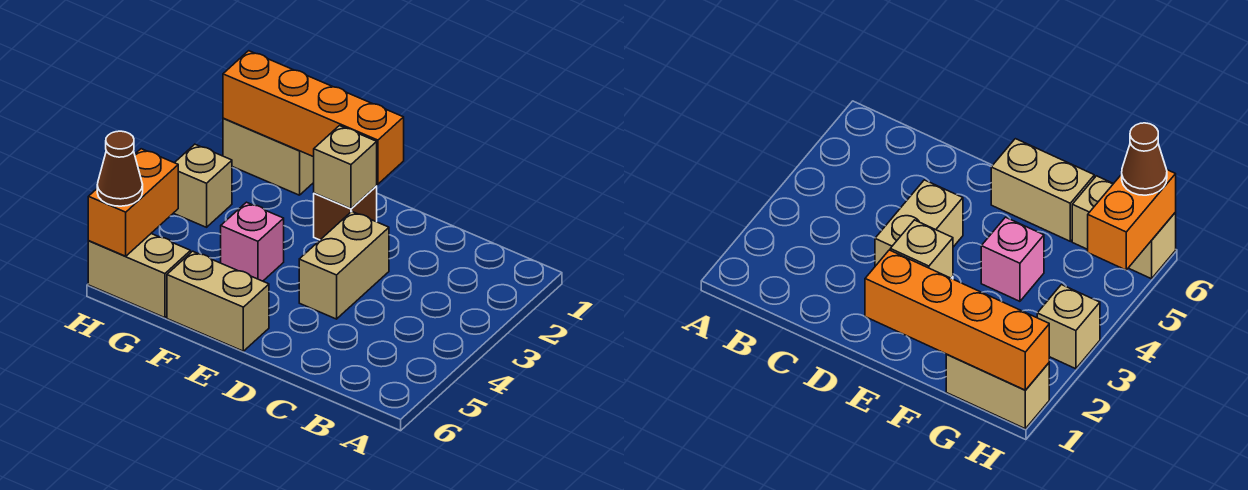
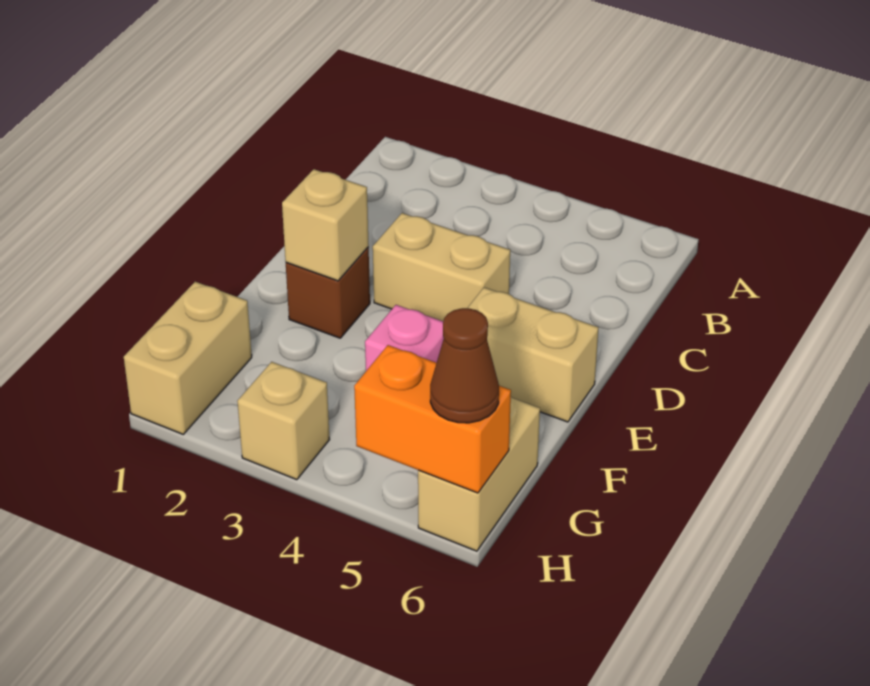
orange 1x4 brick [223,51,404,184] -> none
tan 1x2 brick [167,251,269,351] -> tan 1x2 brick turned to [468,287,599,422]

